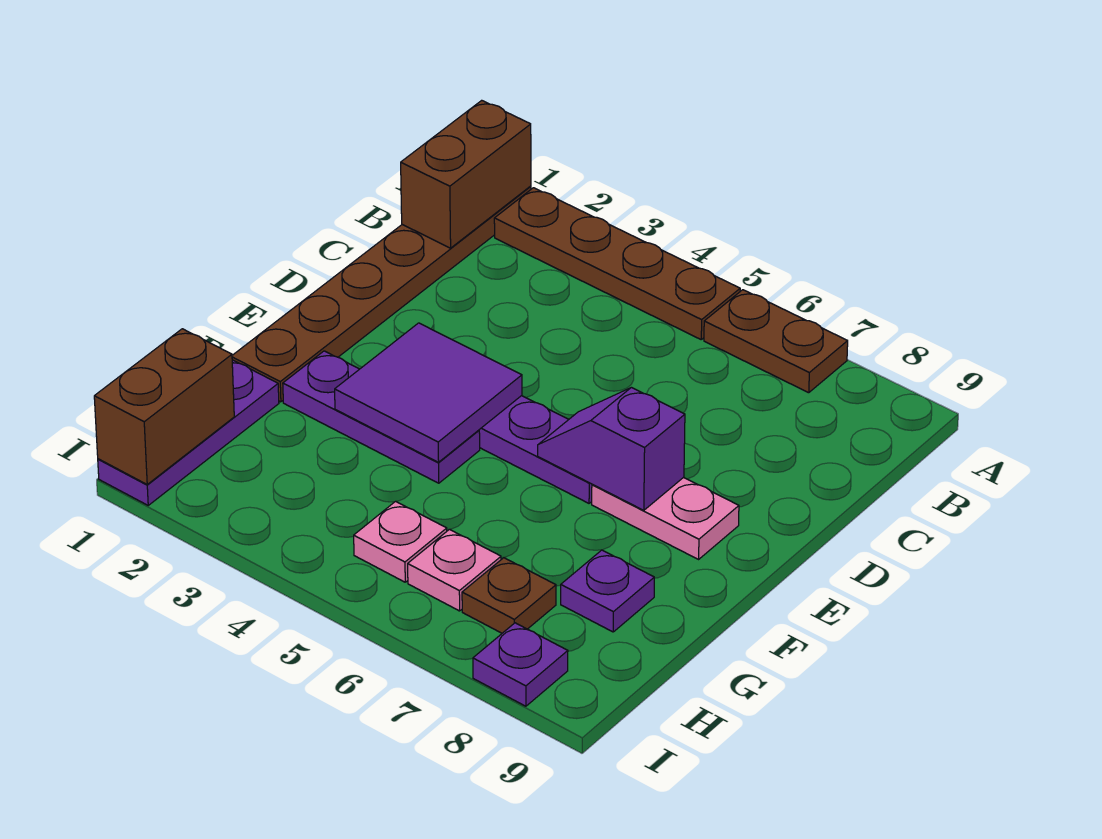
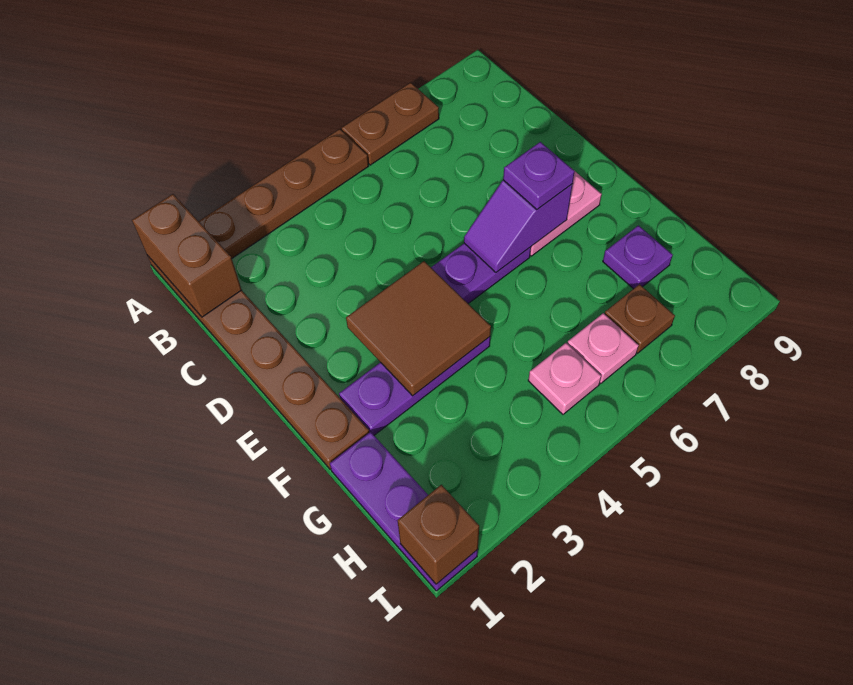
purple 2x2 tile [335,323,522,462] -> brown 2x2 tile [346,261,491,396]
brown 1x2 brick [94,329,234,484] -> brown 1x1 brick [397,485,479,584]
purple 1x1 plate [473,623,568,706] -> purple 1x1 plate moved to [503,142,575,210]

